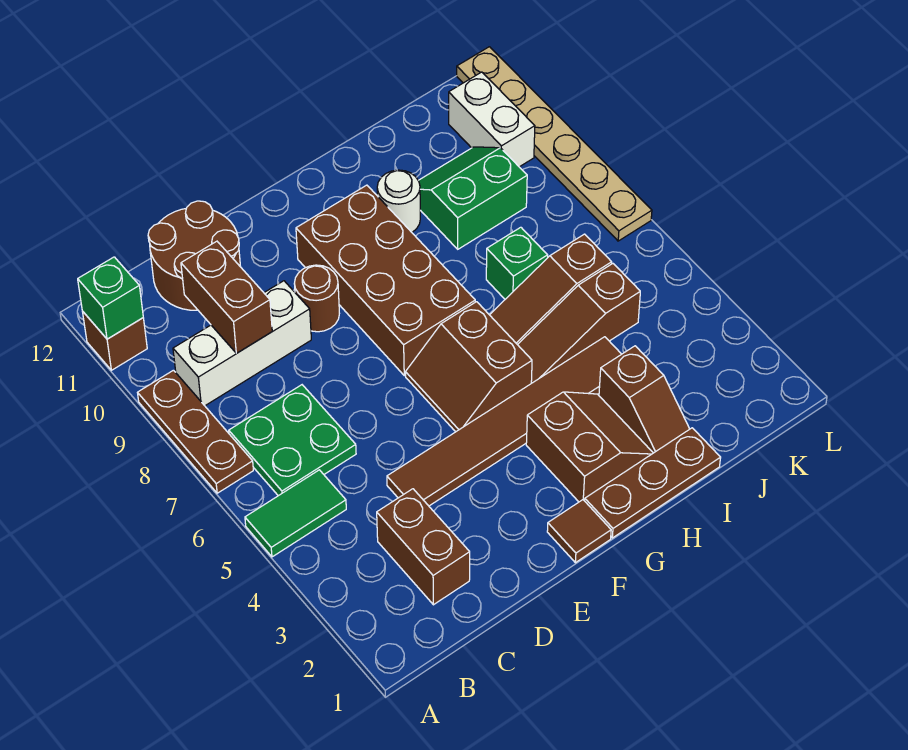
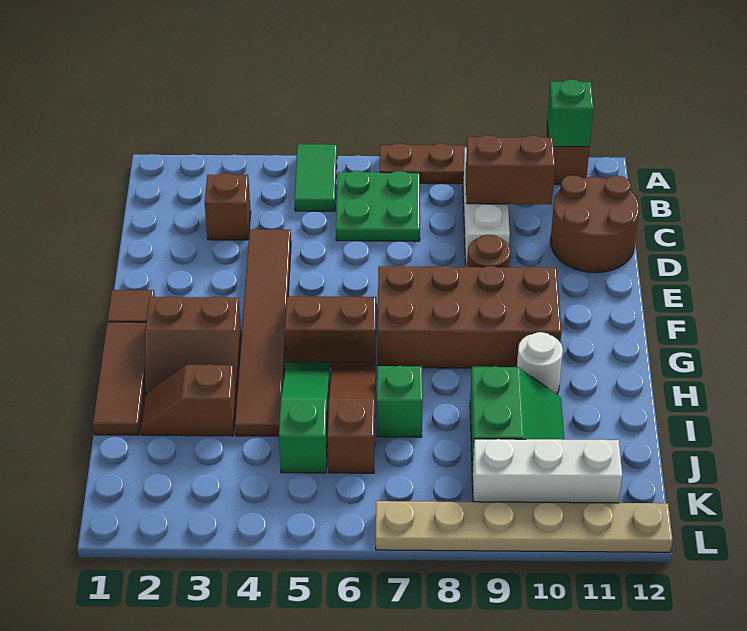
brown 1x2 brick [377,489,470,605] -> brown 1x1 brick [205,173,251,240]
brown 1x3 plate [585,428,721,538] -> brown 1x3 tile [93,322,146,435]
brown 1x3 slope [518,264,640,383] -> green 1x3 slope [279,362,330,473]
white 1x2 brick [449,72,535,167] -> white 1x3 brick [472,439,622,503]

